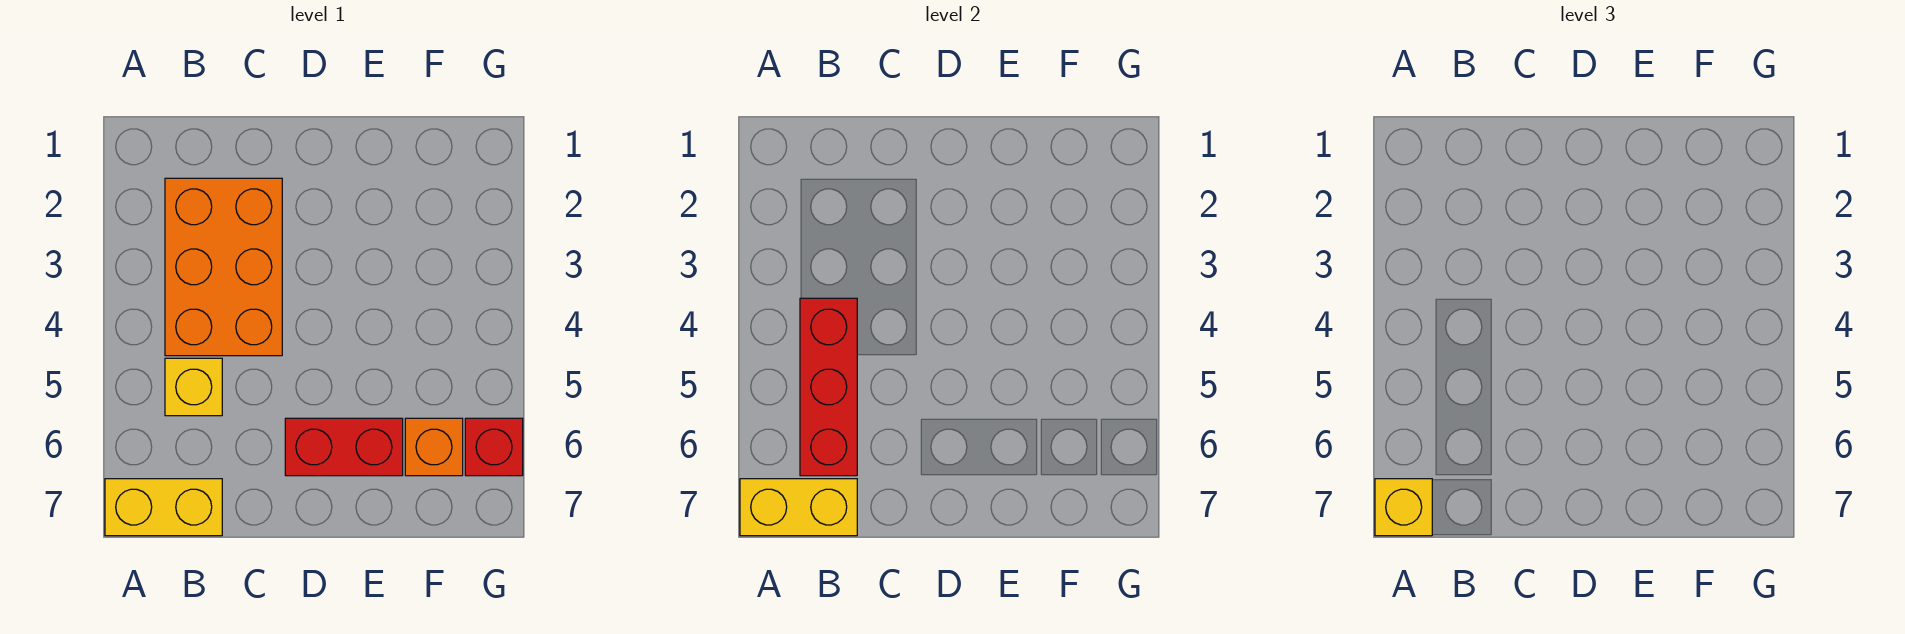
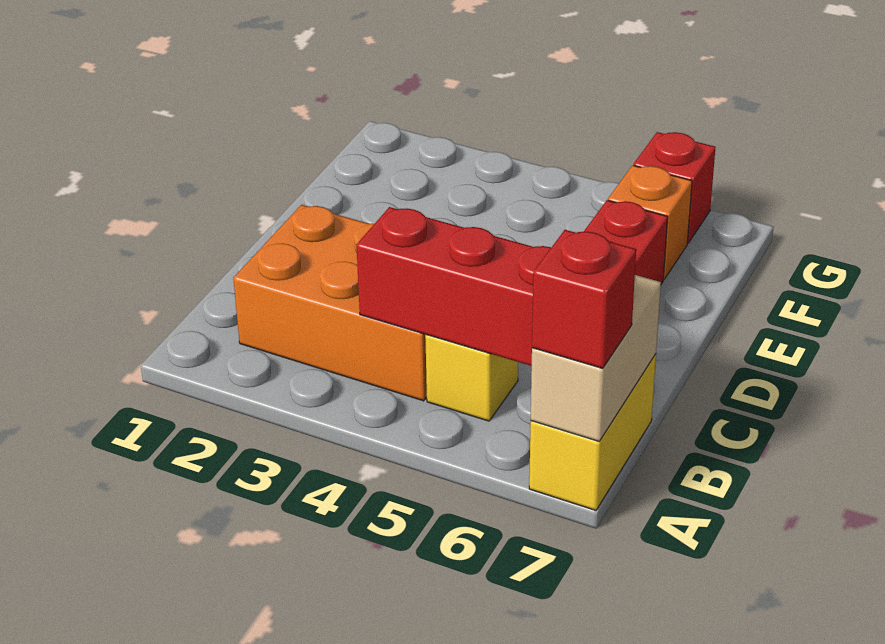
yellow 1x2 brick [740,479,857,536] -> tan 1x2 brick [531,275,661,441]
yellow 1x1 brick [1375,479,1432,536] -> red 1x1 brick [532,230,636,369]

